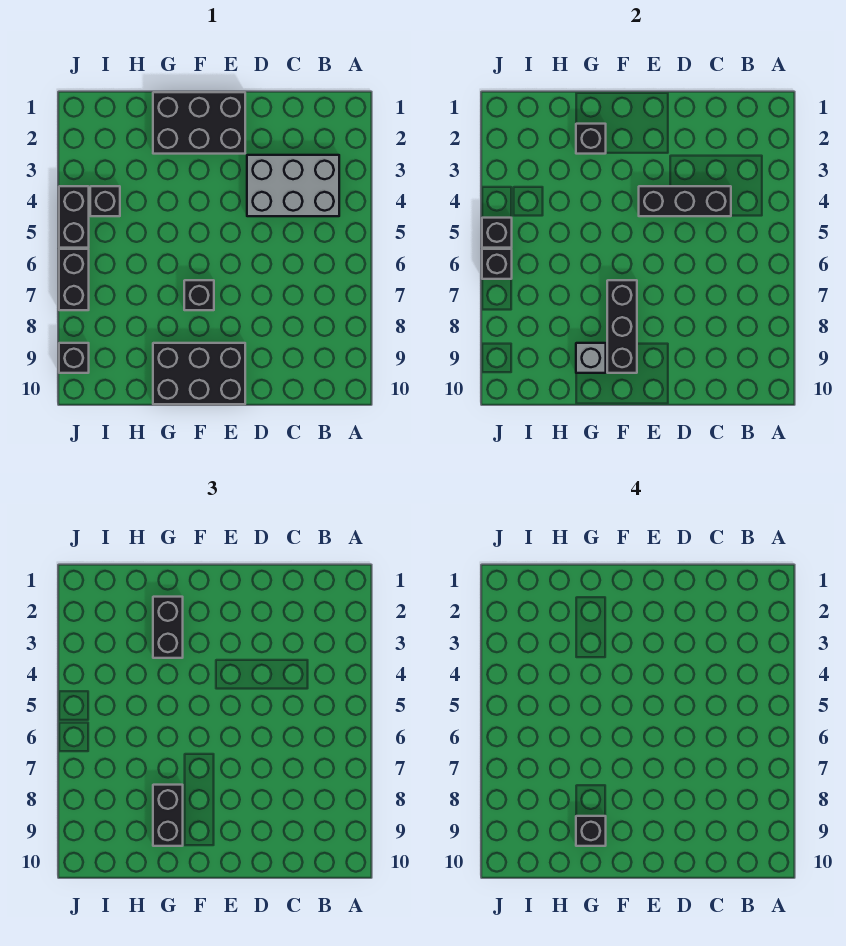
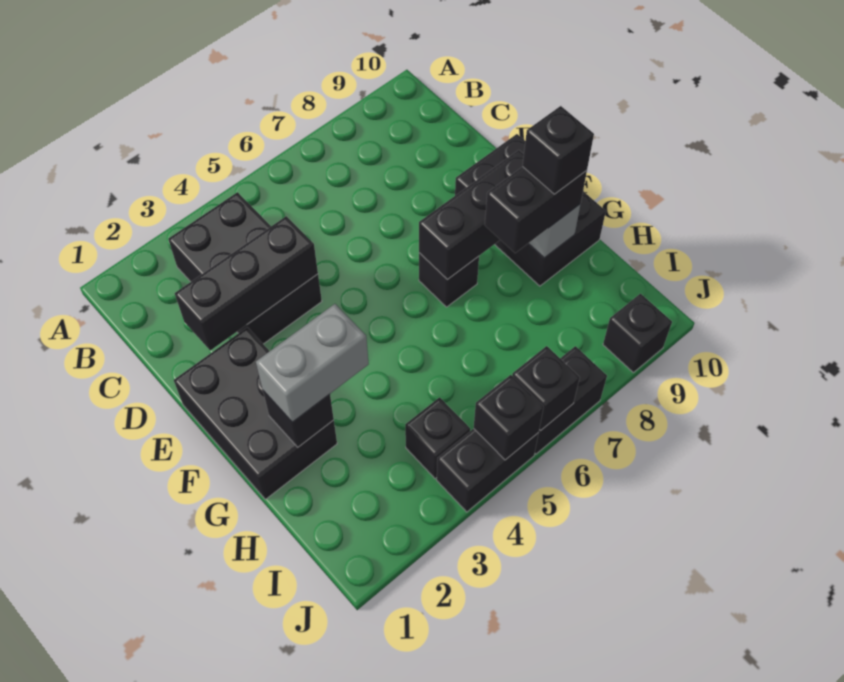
grey 2x3 brick [247,155,339,216] -> black 2x3 brick [168,192,322,344]
black 1x3 brick [639,186,731,216] -> black 1x3 brick turned to [175,216,318,351]
black 1x2 brick [153,597,183,658] -> grey 1x2 brick [256,304,369,422]

